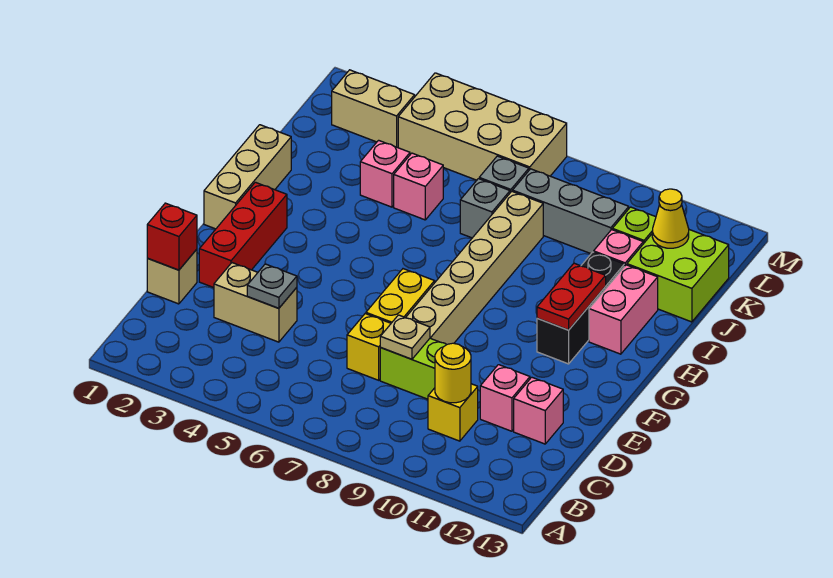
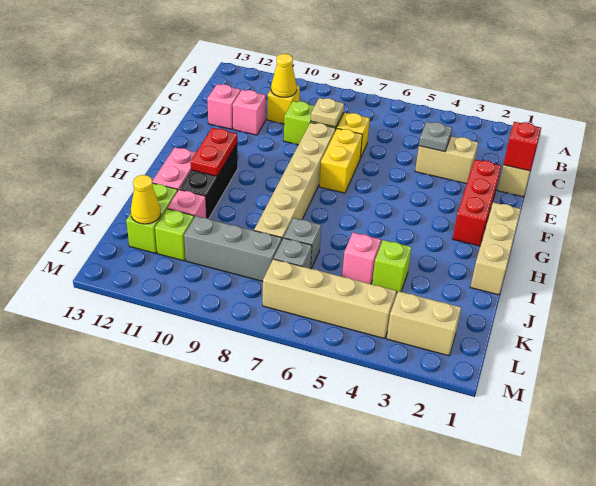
yellow 1x1 round brick [435,343,471,403] -> yellow 1x1 cone [271,54,297,97]
pink 1x1 brick [360,140,410,207] -> lime 1x1 brick [372,240,412,292]
lime 2x2 brick [627,230,729,322] -> lime 1x2 brick [126,183,178,253]
tan 2x4 brick [398,73,567,180] -> tan 1x4 brick [263,259,396,339]

